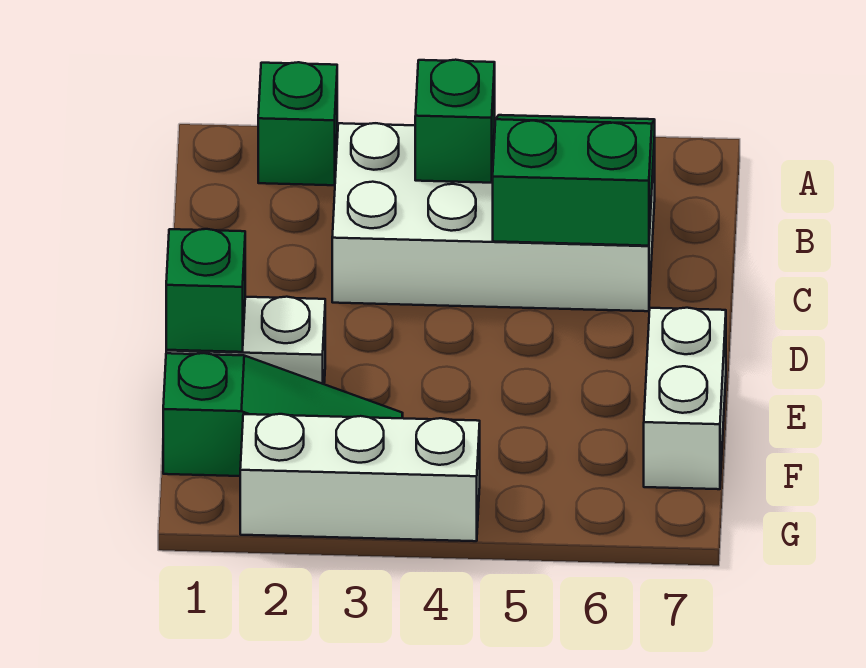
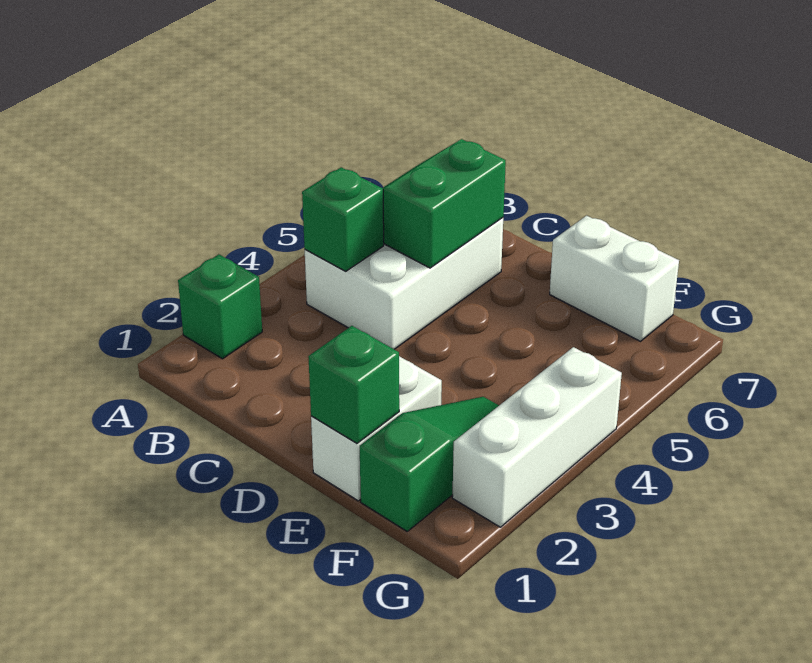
white 2x4 brick [332,123,655,311] -> white 2x3 brick [305,218,503,349]

